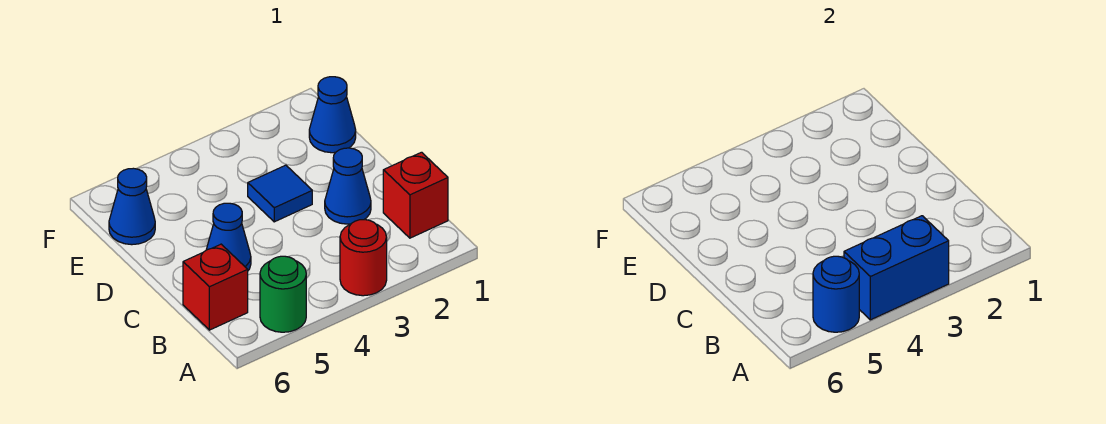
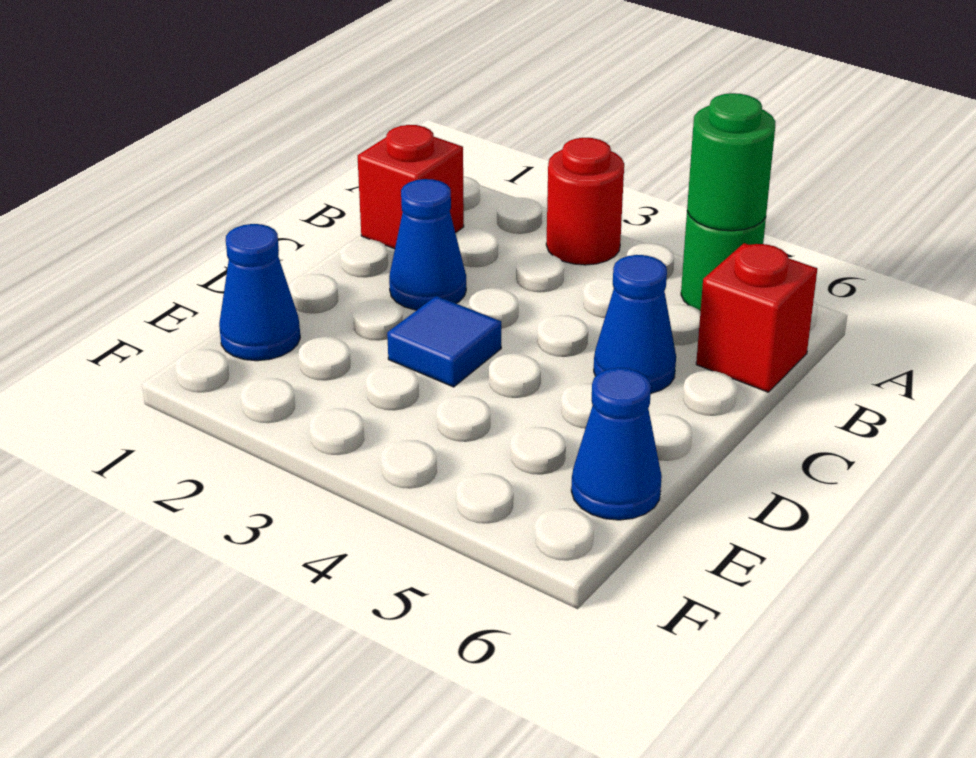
blue 1x2 brick [844,216,949,320] -> none
blue 1x1 round brick [813,256,859,332] -> green 1x1 round brick [687,93,775,231]

